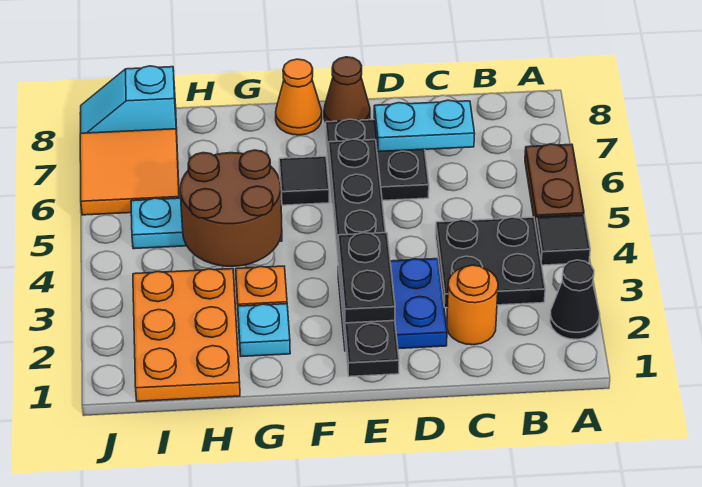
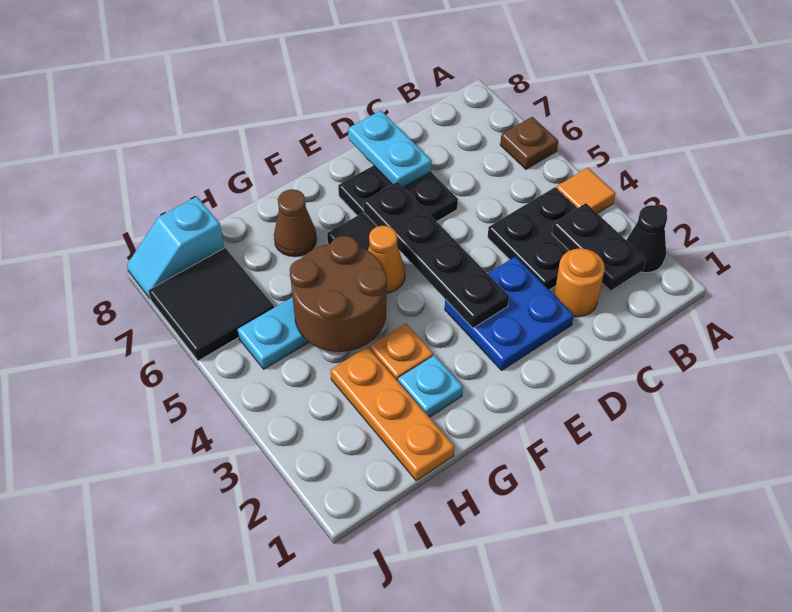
black 1x1 tile [536,215,590,265] -> orange 1x1 tile [556,168,616,213]
brown 1x2 plate [525,144,584,225] -> brown 1x1 plate [500,117,558,169]
cyan 1x2 plate [374,100,475,152] -> cyan 1x2 plate turned to [348,111,432,187]
black 1x6 plate [329,139,399,377] -> black 1x4 plate [363,182,509,328]
black 1x2 plate [338,233,395,323] -> black 1x2 plate moved to [552,203,646,291]
brown 1x1 cone [324,57,370,122] -> brown 1x1 cone moved to [274,189,317,257]
orange 1x1 cone [276,59,322,135] -> orange 1x1 cone moved to [368,226,405,293]
orange 2x3 plate [133,269,240,401] -> orange 1x3 plate [331,347,455,481]
orange 2x2 tile [80,129,179,215] -> black 2x2 tile [149,248,274,361]

